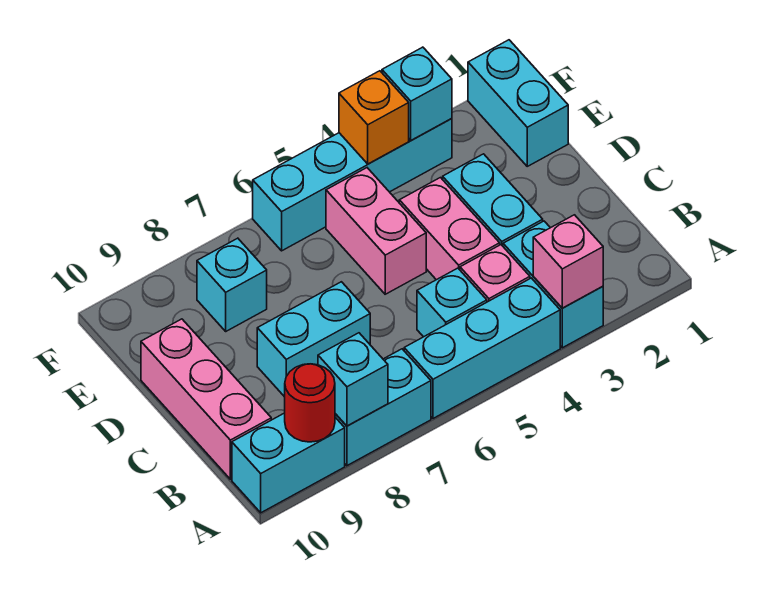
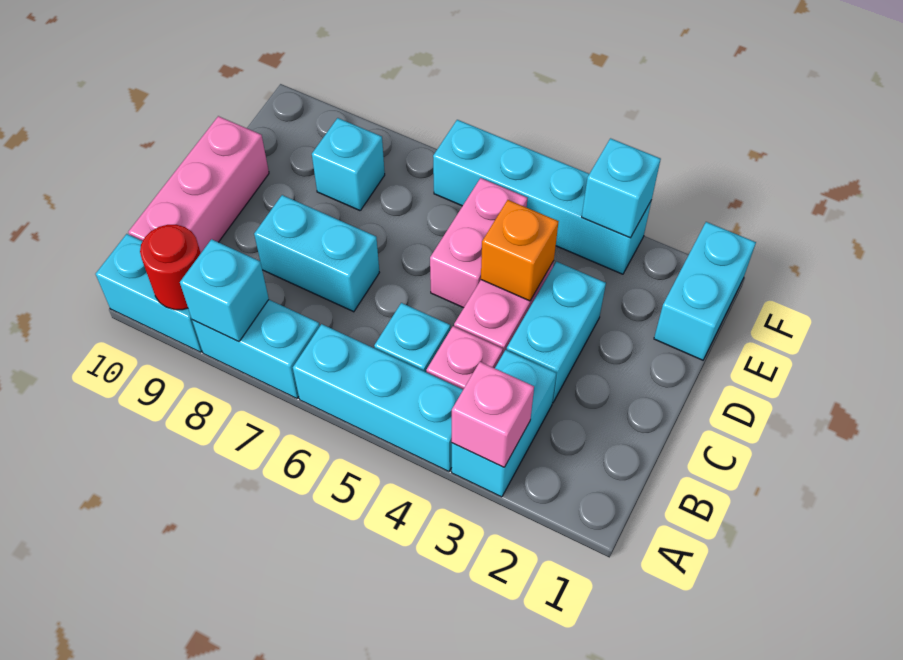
orange 1x1 brick [339,71,409,164] -> orange 1x1 brick moved to [481,200,559,301]

